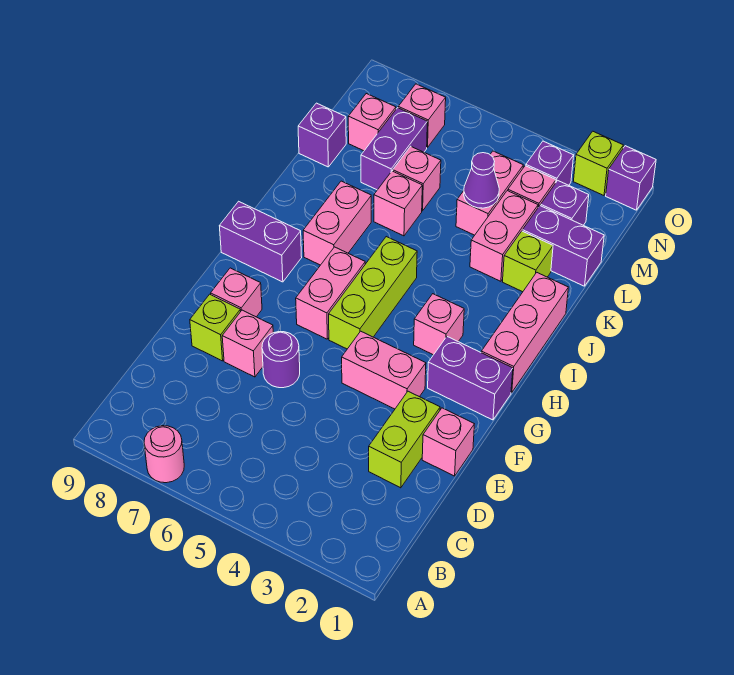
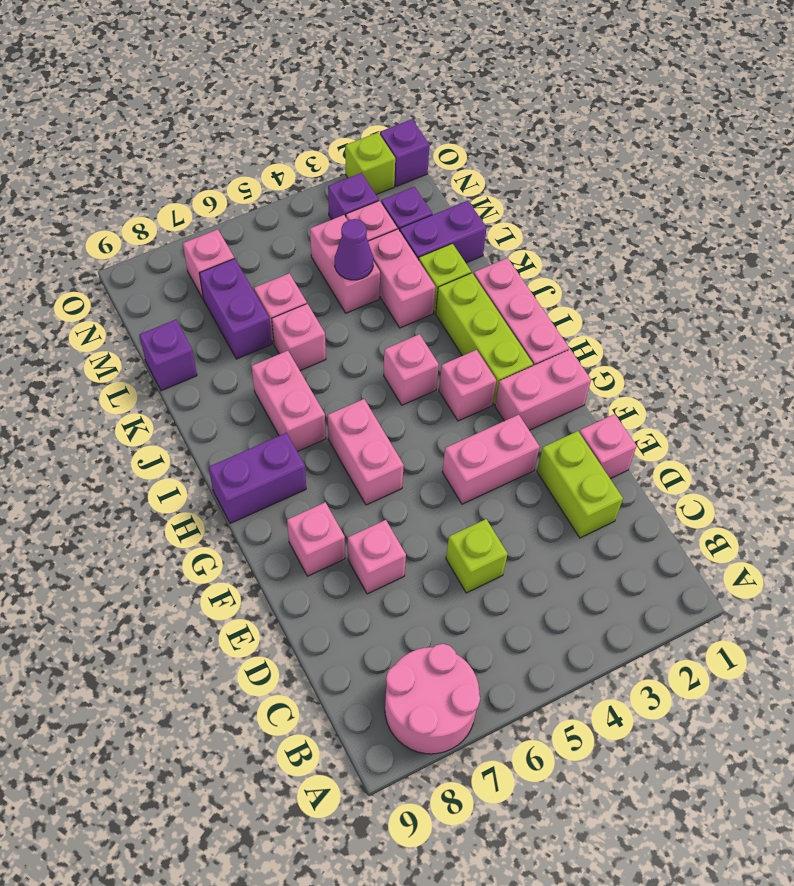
pink 1x1 round brick [144,426,184,483] -> pink 2x2 round brick [385,644,480,754]
purple 1x1 round brick [262,332,300,388] -> none
lime 1x1 brick [190,294,241,361] -> lime 1x1 brick moved to [446,519,507,593]
purple 1x2 brick [428,337,513,420] -> pink 1x2 brick [495,350,591,430]
lime 1x3 brick [329,237,417,349] -> lime 1x3 brick moved to [436,273,533,405]
pink 1x1 brick [348,94,396,151] -> pink 1x1 brick moved to [384,334,439,405]

